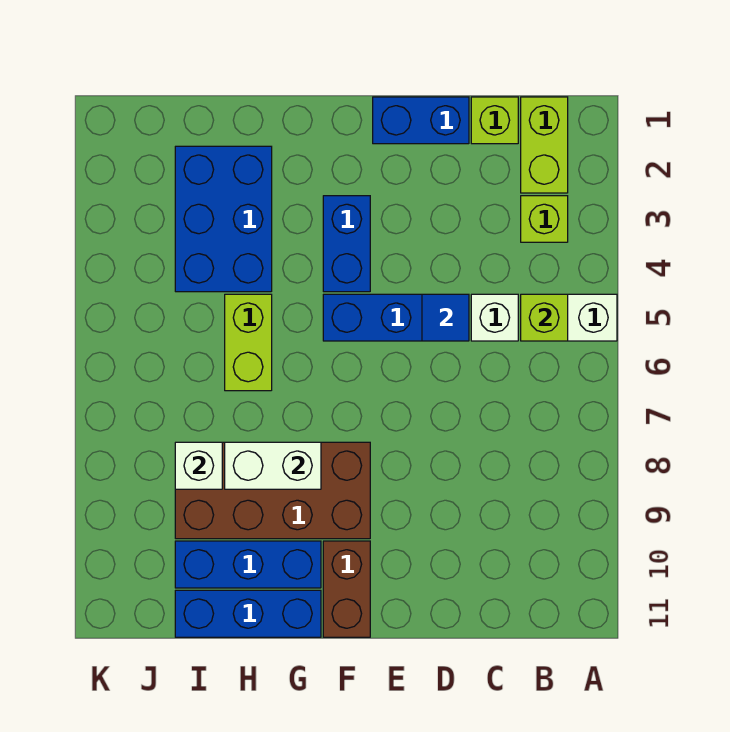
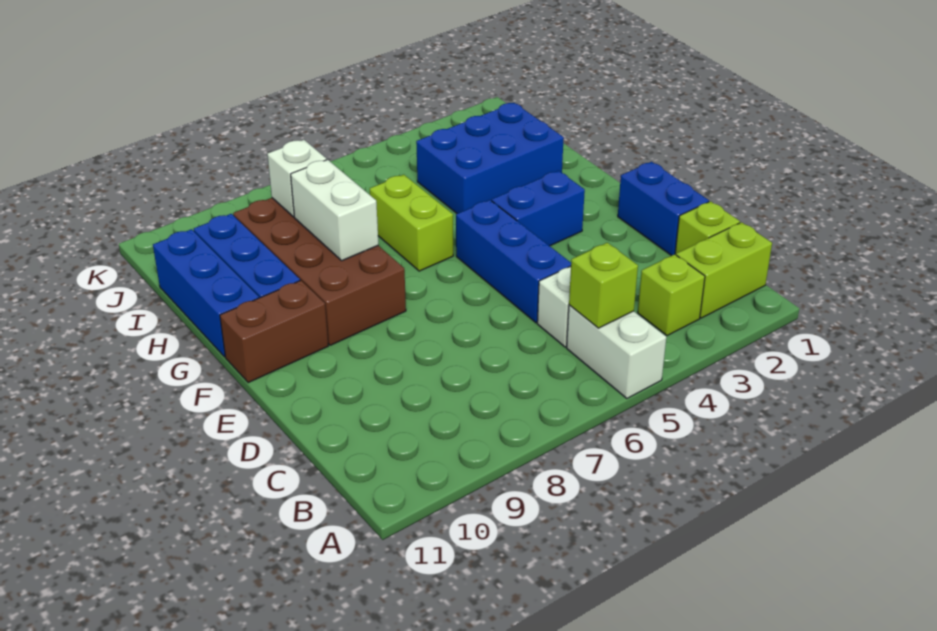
blue 1x1 tile [422,294,469,341] -> none
lime 1x2 brick [225,294,272,391] -> lime 1x2 brick turned to [370,175,453,271]

